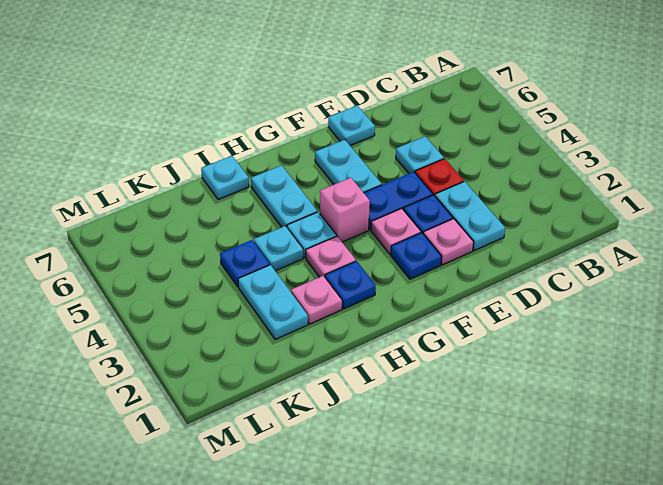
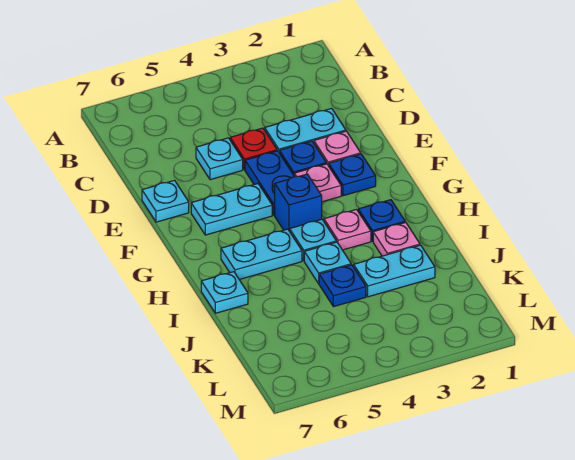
pink 1x1 brick [320,178,370,242] -> blue 1x1 brick [275,174,322,231]

